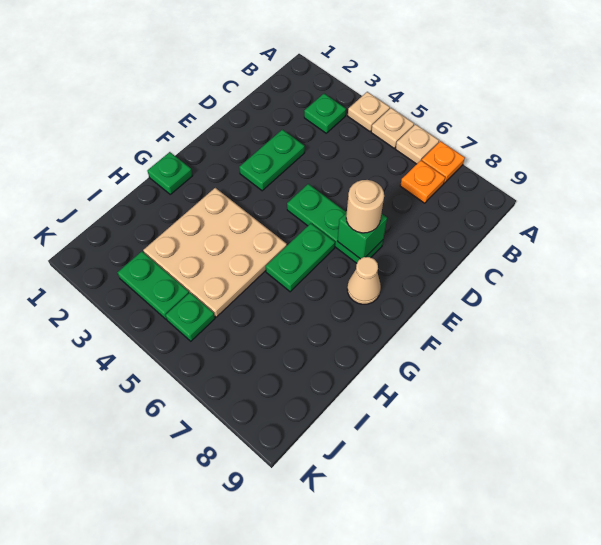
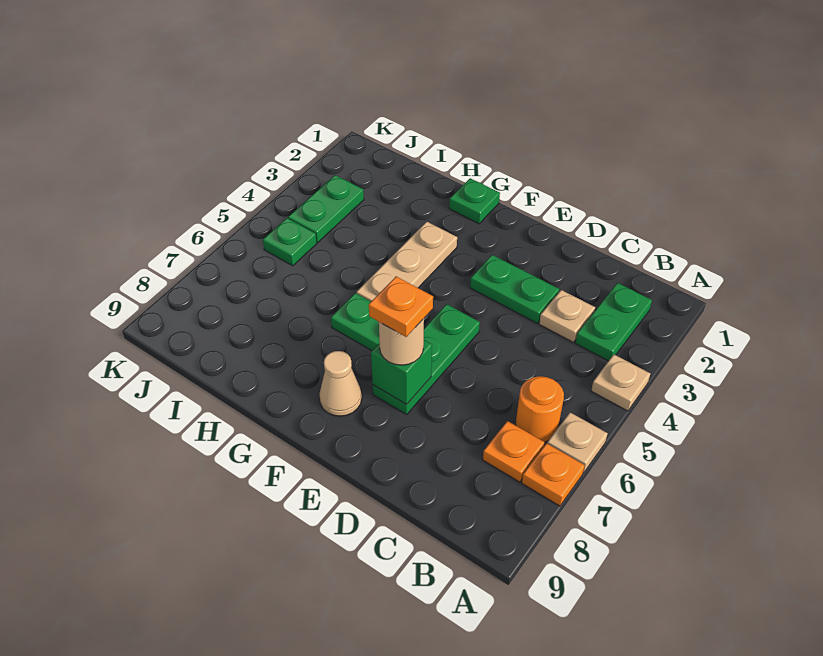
tan 1x1 plate [371,108,414,148] -> tan 1x1 plate moved to [539,290,595,342]
green 1x1 plate [304,94,346,133] -> green 1x2 plate [575,283,652,361]
none -> orange 1x1 round brick [516,376,564,442]
none -> orange 1x1 plate [369,276,433,337]
tan 3x3 plate [143,188,287,317] -> tan 1x3 plate [357,222,457,301]

